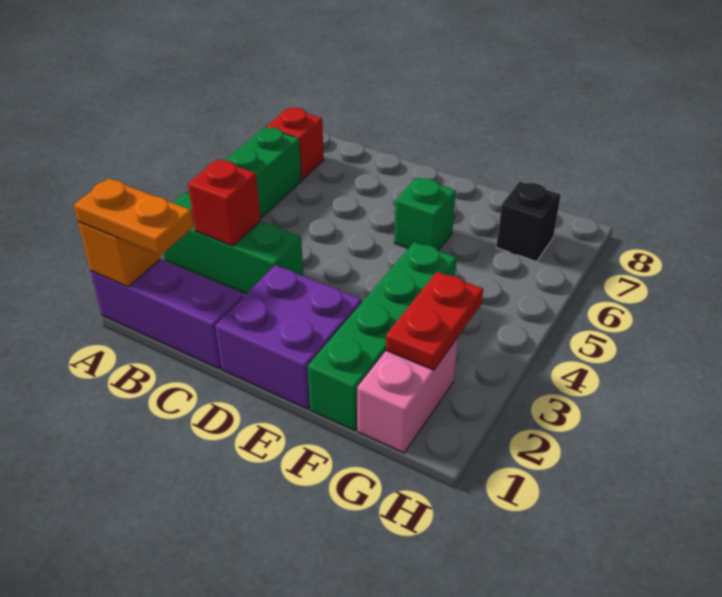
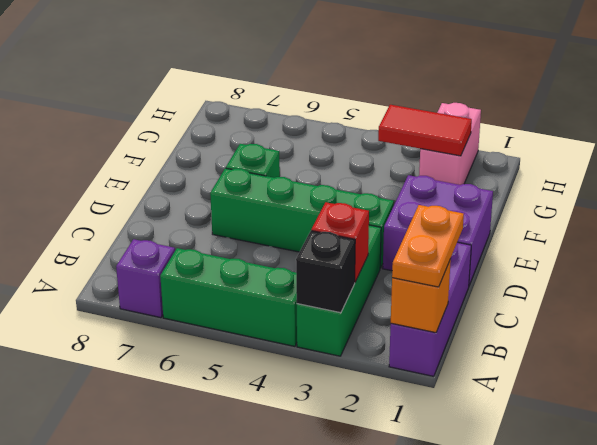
red 1x1 brick [266,108,324,180] -> purple 1x1 brick [116,239,175,318]
green 1x4 brick [308,242,457,431] -> green 1x4 brick moved to [210,168,394,268]
pink 1x2 brick [357,338,458,453] -> pink 1x2 brick turned to [419,103,481,185]
red 1x2 plate [386,272,483,370] -> red 1x2 tile [378,105,472,156]
black 1x1 brick [496,181,561,262] -> black 1x1 brick moved to [296,231,355,313]

